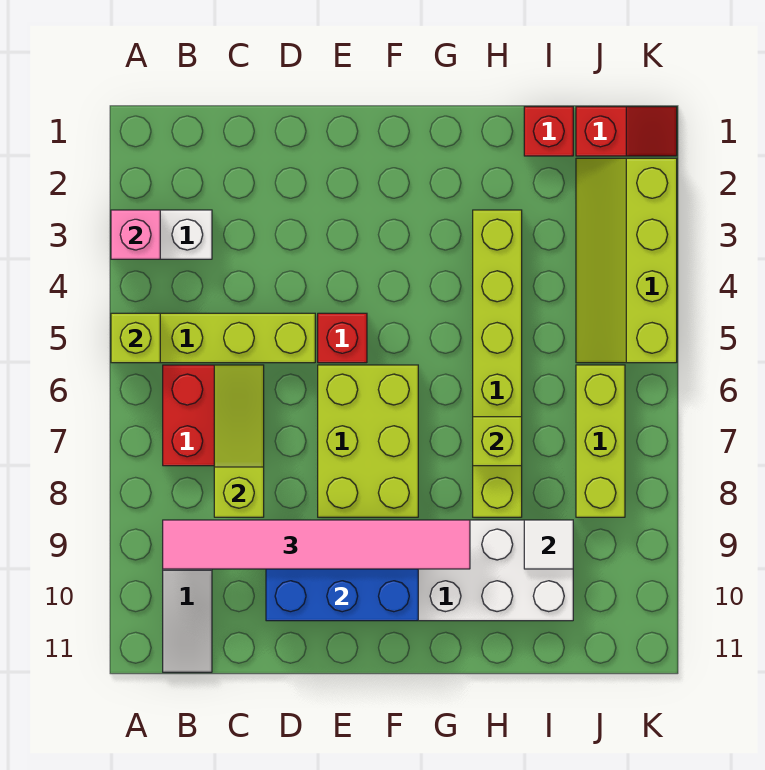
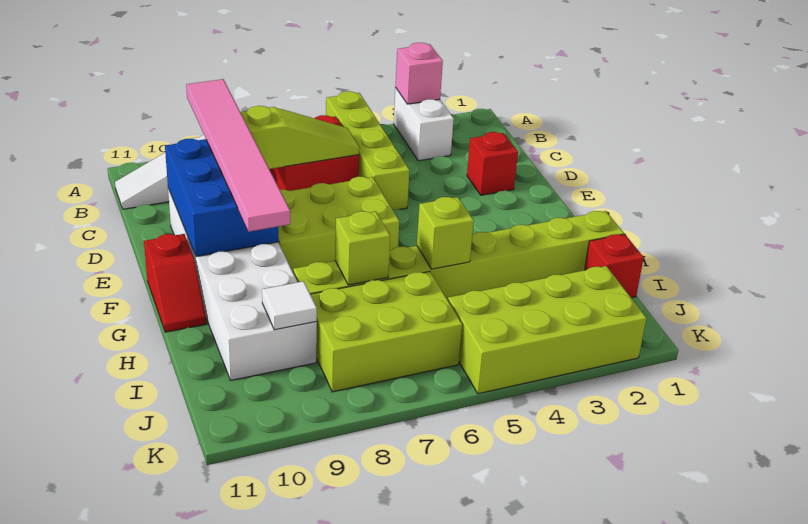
lime 1x1 brick [111,313,160,363] -> lime 1x1 brick moved to [417,197,474,269]
red 1x1 brick [318,313,367,363] -> red 1x1 brick moved to [467,132,518,195]
lime 1x6 brick [473,210,522,517] -> lime 1x8 brick [293,211,624,300]
red 1x2 slope [576,107,677,156] -> red 1x2 slope moved to [144,234,206,332]
lime 2x4 slope [576,158,677,363] -> lime 2x4 brick [448,266,646,394]
lime 1x3 brick [576,365,625,517] -> lime 2x3 brick [310,271,462,392]

